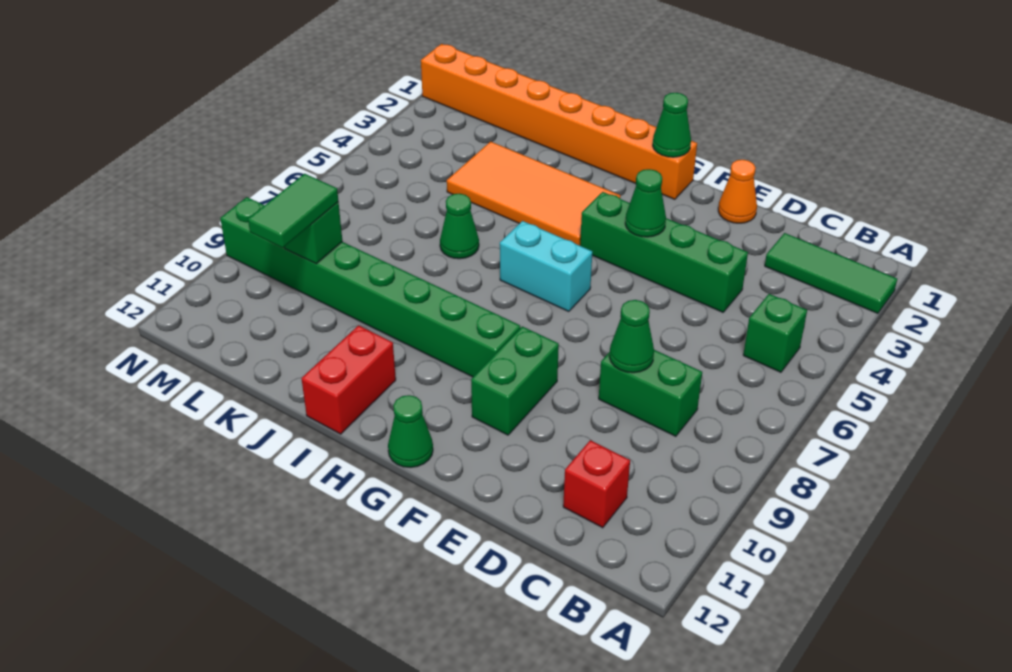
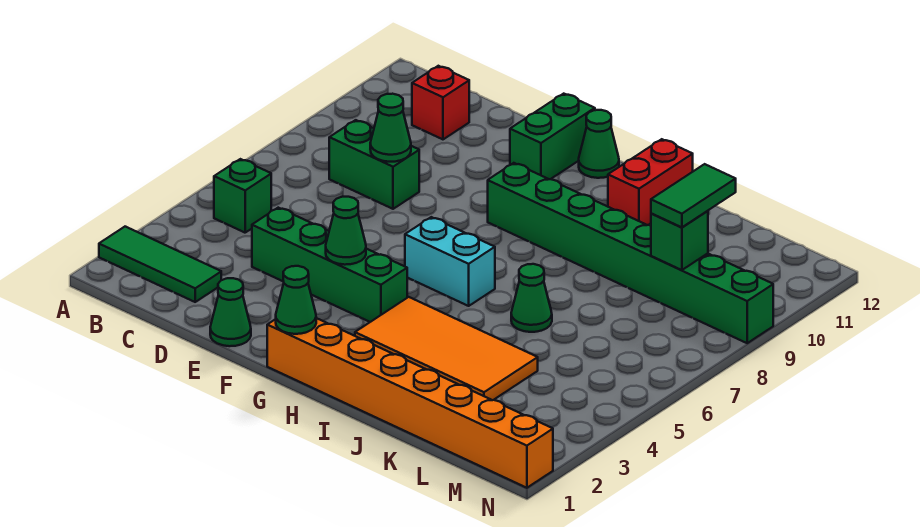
orange 1x1 cone [718,160,757,223] -> green 1x1 cone [210,278,251,346]
green 1x2 brick [471,326,559,435] -> green 1x2 brick moved to [510,94,595,179]

